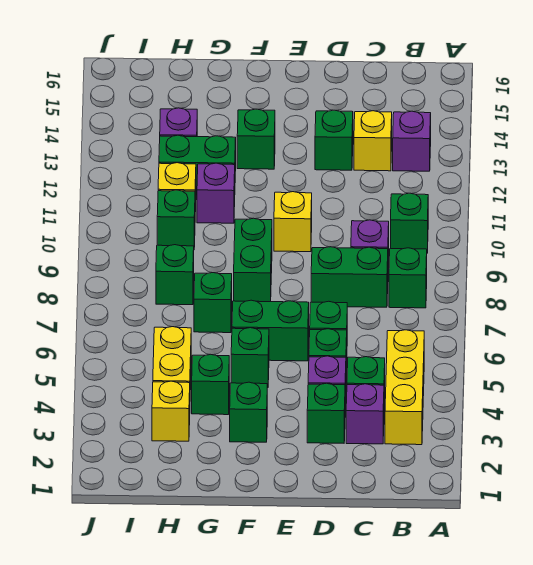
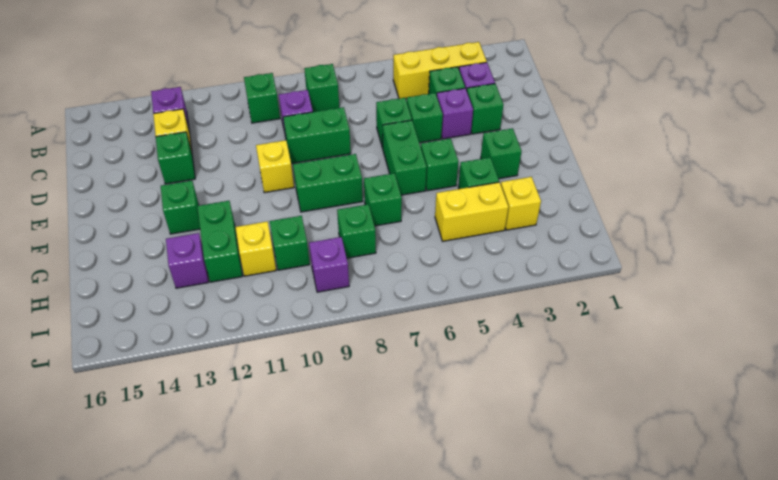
green 1x2 brick [311,247,388,307] -> green 1x2 brick turned to [283,107,351,164]
purple 1x1 brick [197,163,235,223] -> purple 1x1 brick moved to [309,237,349,292]

